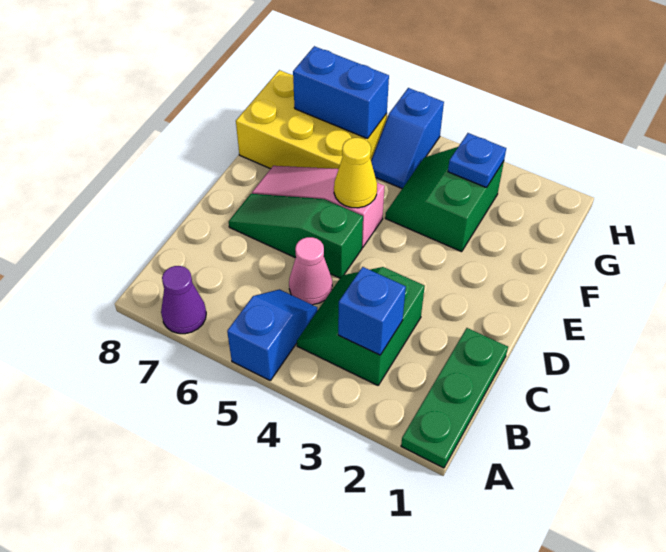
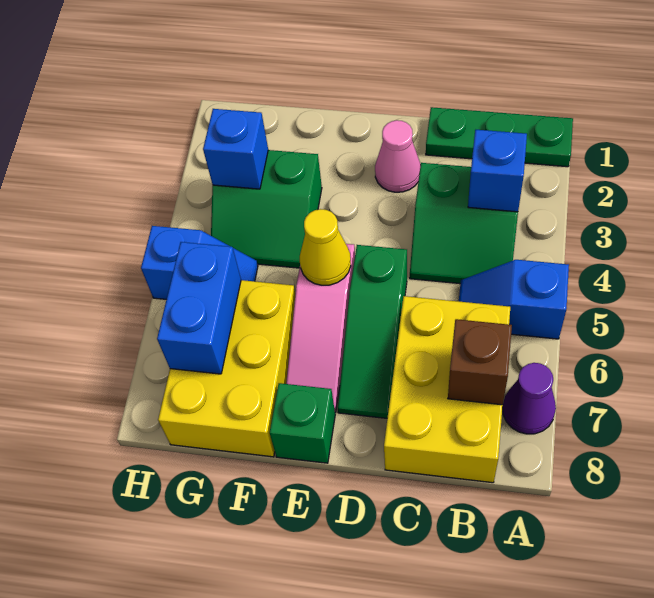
none -> yellow 2x3 brick [384,296,510,483]
none -> brown 1x1 brick [448,319,512,405]
pink 1x1 cone [289,237,332,305] -> pink 1x1 cone moved to [375,120,421,192]
none -> green 1x1 brick [270,383,335,463]
blue 1x1 plate [448,133,506,188] -> blue 1x1 brick [203,109,268,189]

